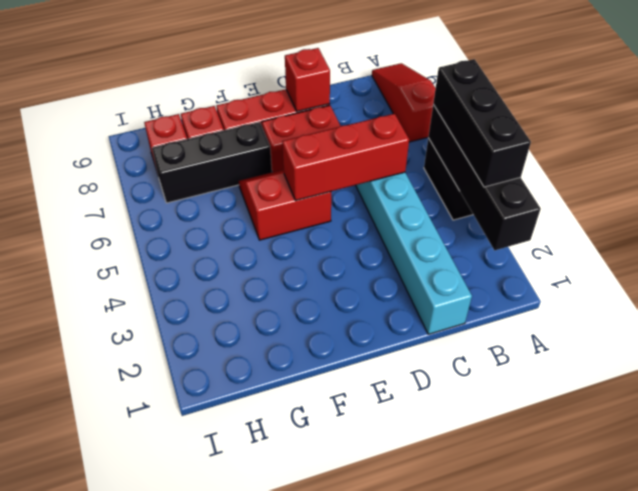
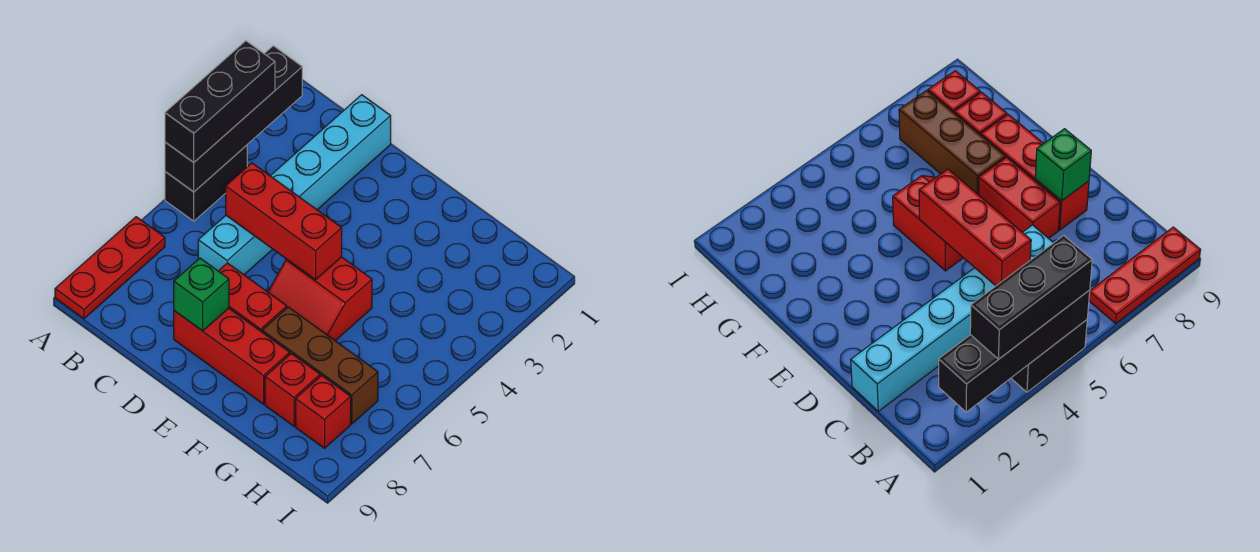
red 1x3 slope [372,63,436,142] -> red 1x3 plate [55,217,165,319]
red 1x1 brick [285,48,330,111] -> green 1x1 brick [174,258,229,331]
black 1x3 brick [152,122,272,203] -> brown 1x3 brick [262,307,378,424]

